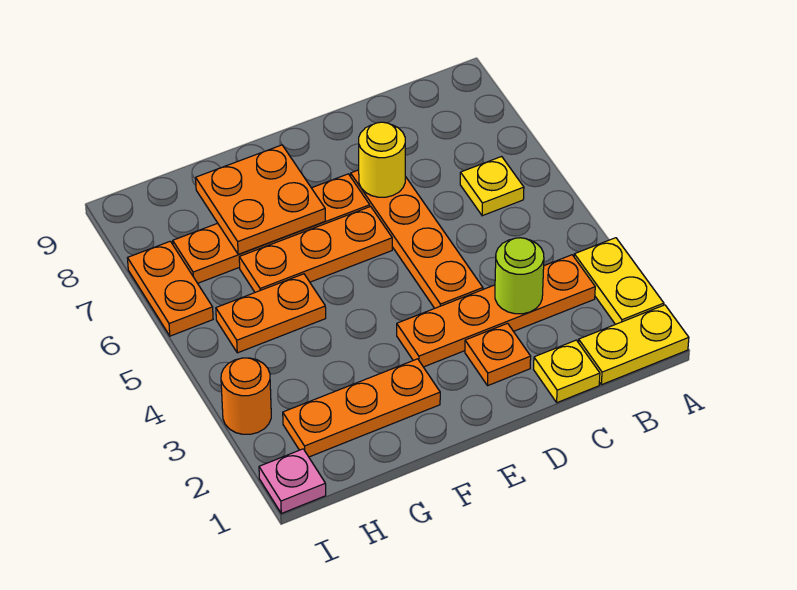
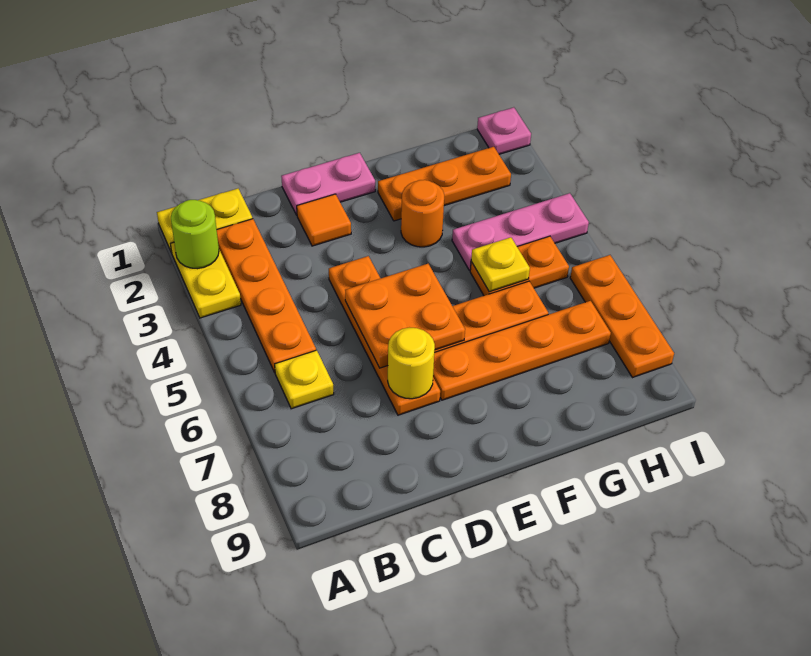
orange 1x4 plate [397,255,595,367] -> orange 1x4 plate turned to [217,219,316,372]
yellow 1x1 plate [534,340,600,403] -> yellow 1x1 plate moved to [471,237,530,292]
lime 1x1 round brick [495,238,544,314] -> lime 1x1 round brick moved to [171,200,219,269]
none -> pink 1x2 plate [281,153,375,215]
orange 1x1 plate [465,323,531,386] -> orange 1x1 tile [297,194,351,246]
orange 2x2 plate [196,145,325,254] -> orange 2x2 plate moved to [345,264,465,368]
none -> pink 1x3 plate [452,193,589,271]
orange 1x1 round brick [221,358,271,434] -> orange 1x1 round brick moved to [401,180,444,247]
orange 1x2 plate [128,241,213,336] -> orange 1x3 plate [570,255,674,378]

